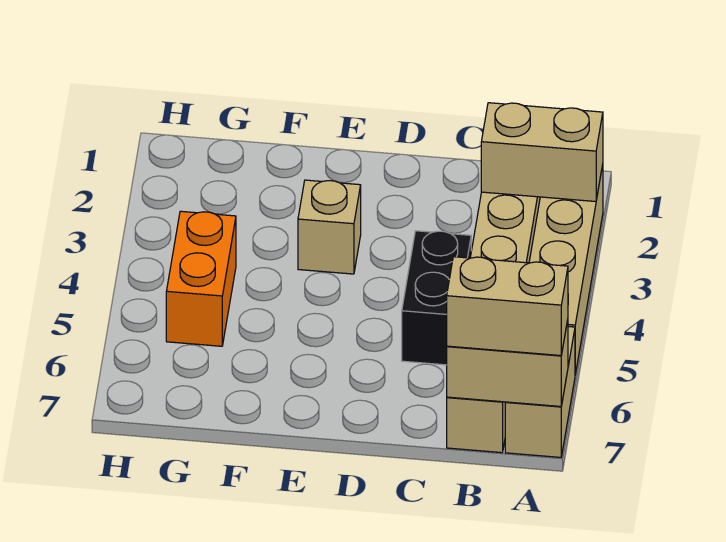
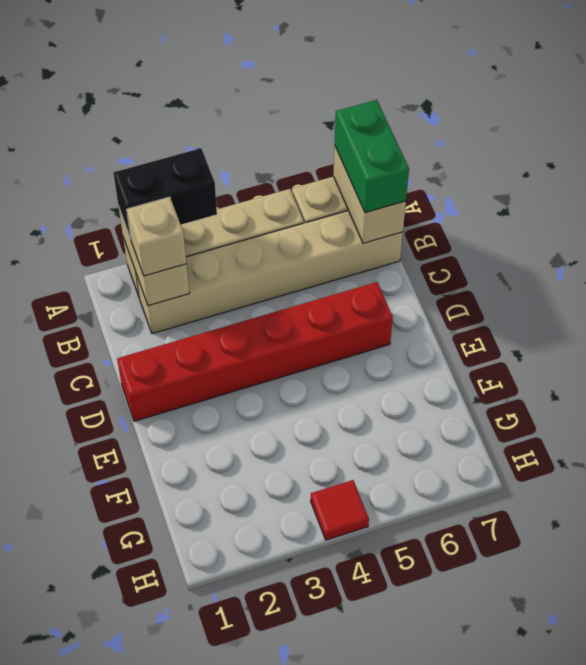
tan 1x2 brick [447,257,568,356] -> green 1x2 brick [335,100,409,213]
black 1x2 brick [402,231,471,365] -> black 1x2 brick moved to [113,148,217,239]
none -> red 1x6 brick [117,282,393,421]
tan 1x1 brick [298,180,361,274] -> tan 1x1 brick moved to [126,197,187,276]
orange 1x2 brick [166,211,236,346] -> none
none -> red 1x1 tile [311,480,369,540]

